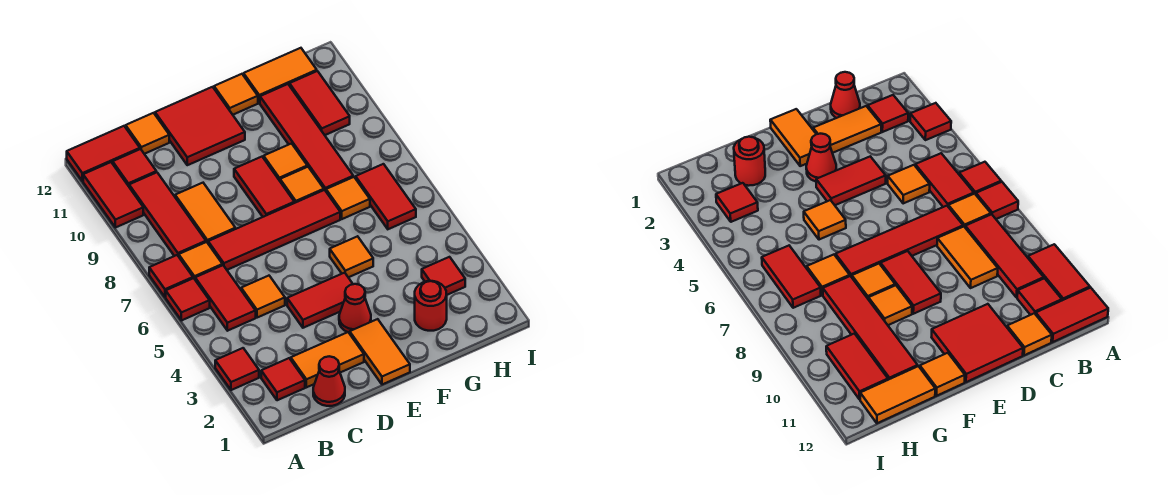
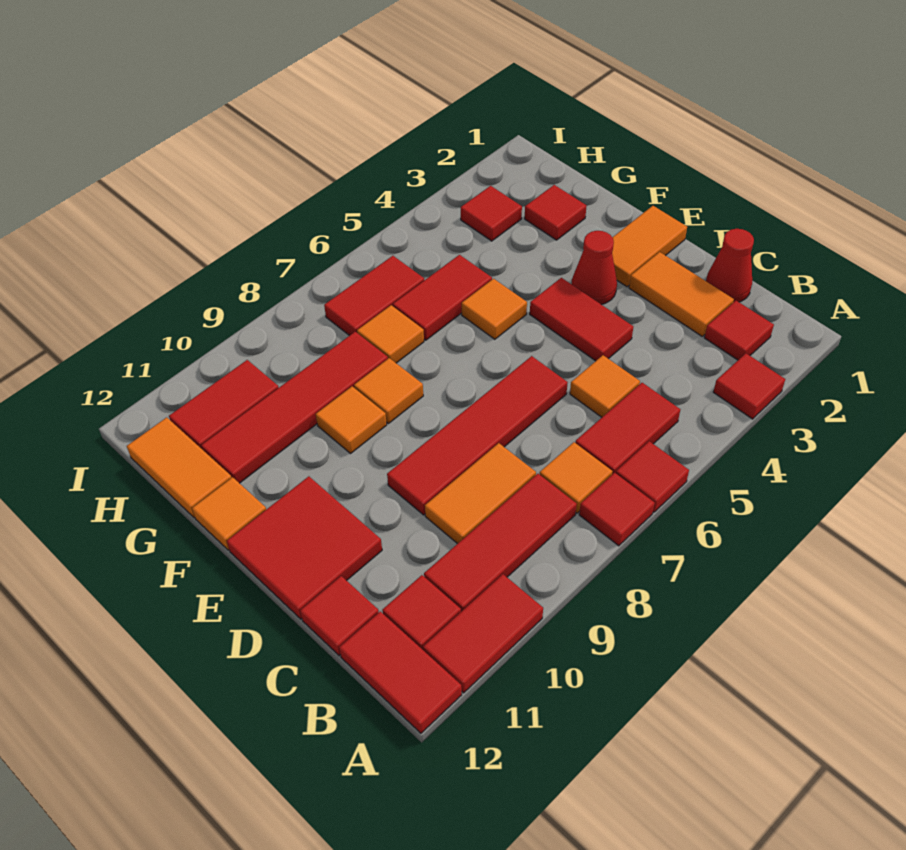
red 1x4 tile [208,190,340,270] -> red 1x4 tile turned to [387,356,568,515]
orange 1x1 tile [126,113,169,154] -> red 1x1 tile [300,576,379,656]
red 1x2 tile [234,157,294,217] -> red 1x2 tile moved to [393,255,492,340]
red 1x1 round brick [415,281,447,331] -> red 1x1 tile [525,185,587,240]

